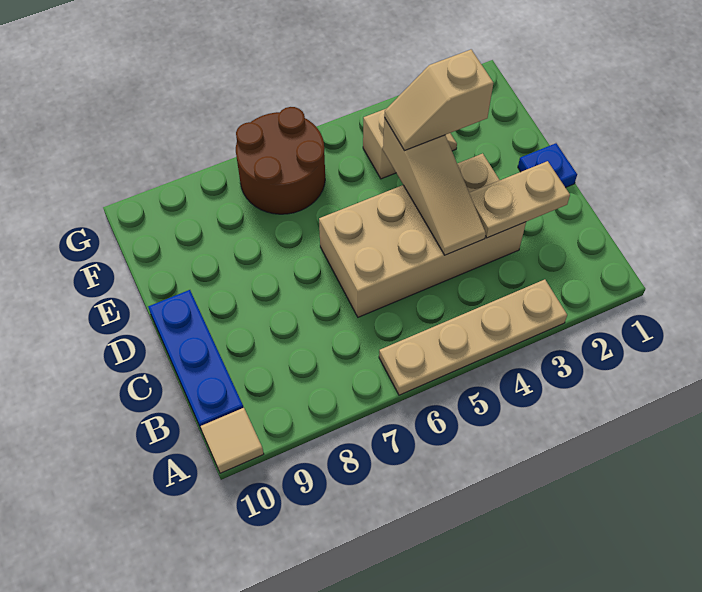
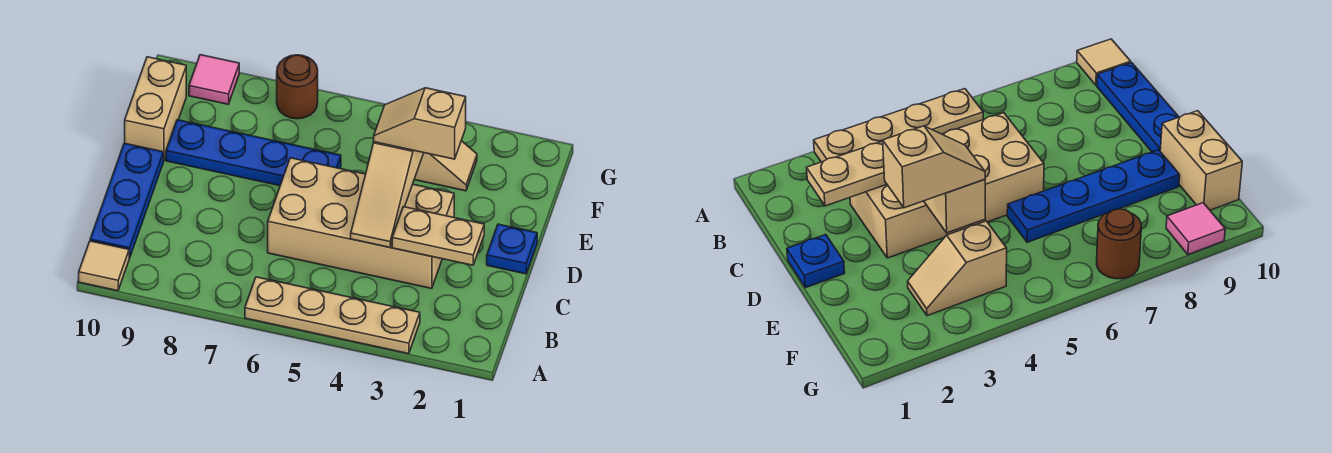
none -> blue 1x4 plate [166,120,341,186]
none -> tan 1x2 brick [125,57,186,159]
brown 2x2 round brick [236,107,325,214] -> brown 1x1 round brick [277,55,318,119]
none -> pink 1x1 tile [189,55,239,104]

